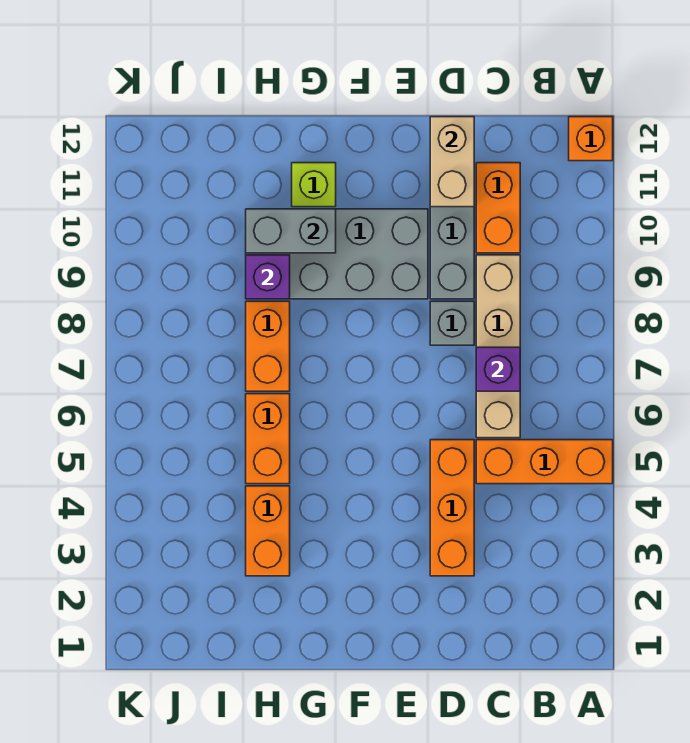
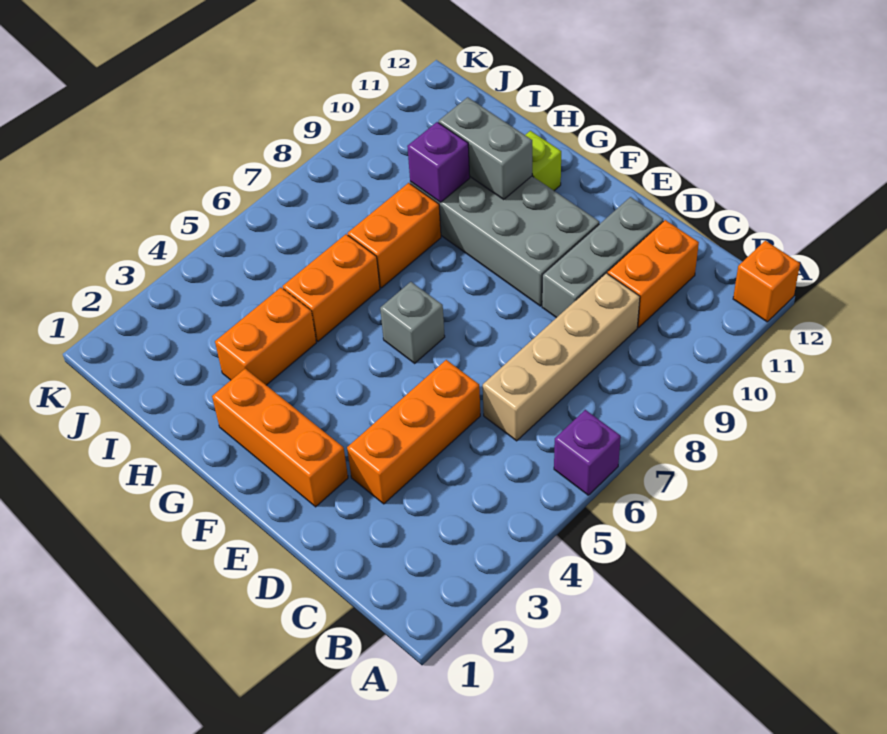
orange 1x3 brick [476,440,613,484] -> orange 1x3 brick moved to [212,369,348,507]
purple 1x1 brick [476,347,520,391] -> purple 1x1 brick moved to [554,410,621,495]
grey 1x1 brick [430,301,474,345] -> grey 1x1 brick moved to [380,282,445,363]
tan 1x2 brick [430,117,474,207] -> none

